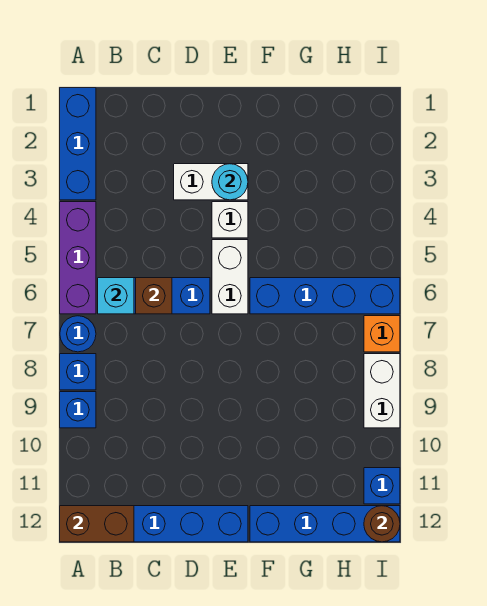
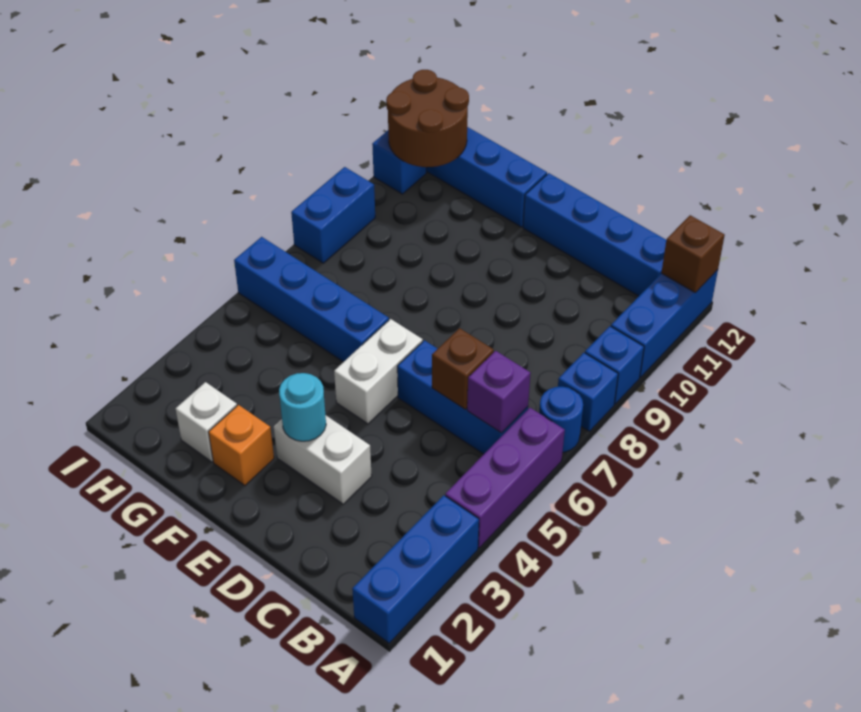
none -> blue 1x3 brick [611,270,718,377]
brown 1x2 brick [60,506,134,542] -> brown 1x1 brick [661,215,725,293]
cyan 1x1 brick [98,278,134,314] -> purple 1x1 brick [467,351,531,433]
white 1x1 brick [212,202,248,238] -> white 1x1 brick moved to [176,382,237,462]
orange 1x1 brick [364,316,400,352] -> orange 1x1 brick moved to [209,405,274,485]
white 1x2 brick [364,354,400,428] -> blue 1x2 brick [291,167,375,263]
brown 1x1 round brick [364,506,400,542] -> brown 2x2 round brick [386,70,469,167]

